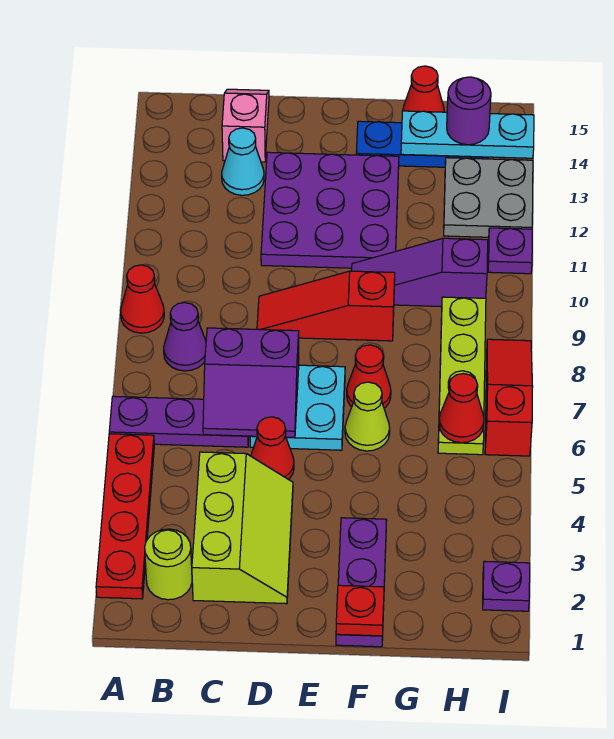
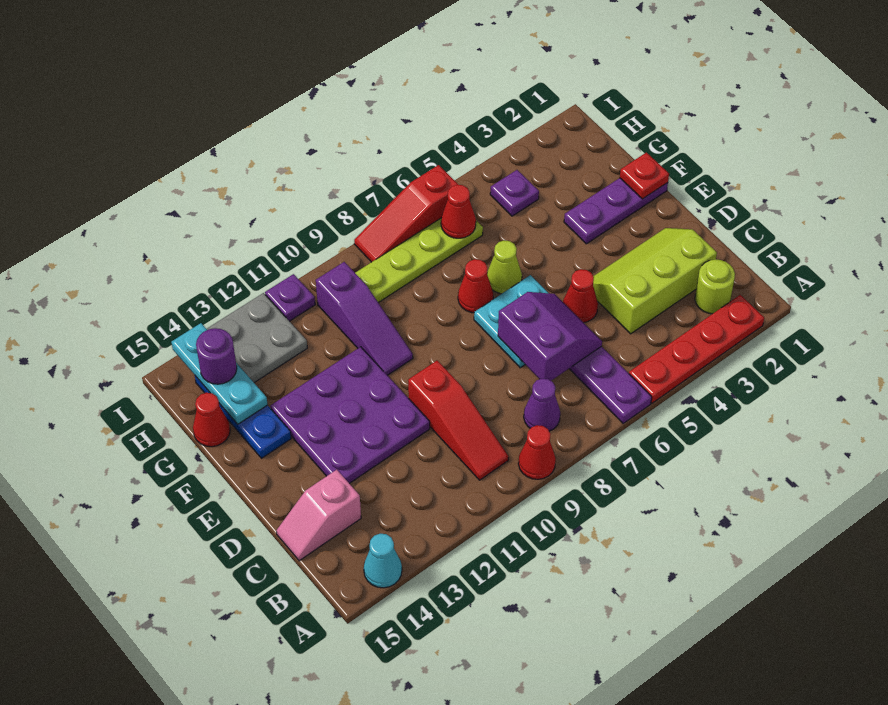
cyan 1x1 cone [222,128,264,195] -> cyan 1x1 cone moved to [364,534,402,588]
red 1x3 slope [257,271,395,341] -> red 1x3 slope moved to [408,361,508,480]
purple 1x1 plate [483,561,530,611] -> purple 1x1 plate moved to [490,170,539,216]

